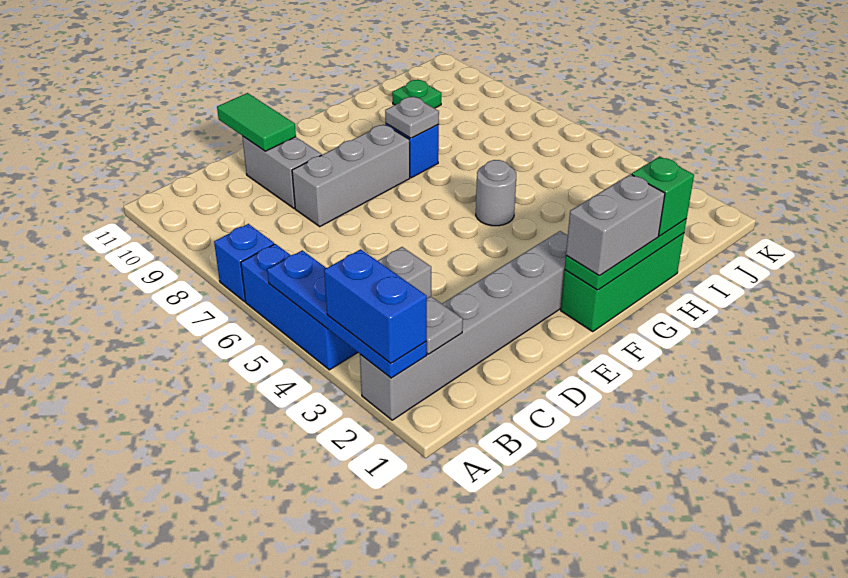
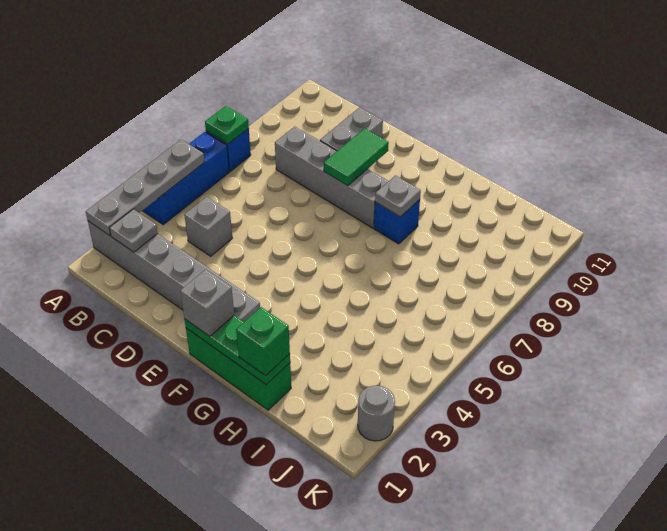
blue 1x4 plate [267,250,427,378] -> grey 1x4 plate [86,140,204,236]
blue 1x2 brick [324,249,427,363] -> none
grey 1x3 brick [292,124,410,226] -> grey 1x4 brick [275,127,388,228]
green 1x2 tile [217,93,296,151] -> green 1x2 tile moved to [324,128,389,186]
grey 1x2 brick [566,174,665,276] -> grey 1x1 brick [180,270,234,336]
grey 1x1 round brick [476,160,516,226] -> grey 1x1 round brick moved to [358,386,395,441]
green 1x1 plate [392,80,441,108] -> green 1x1 plate moved to [205,106,249,144]

